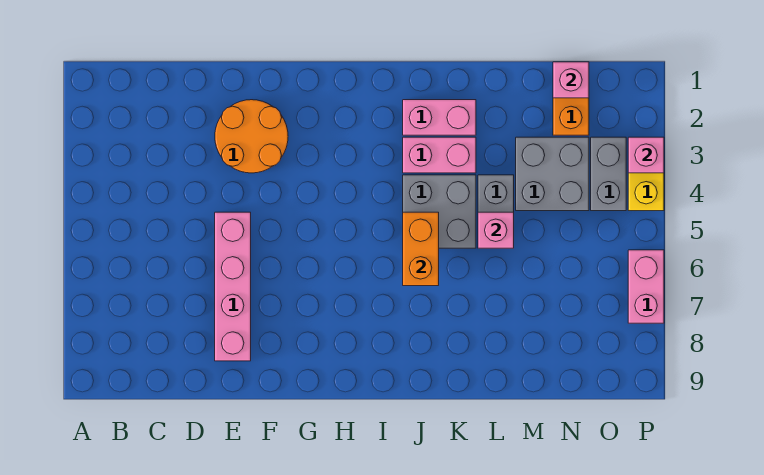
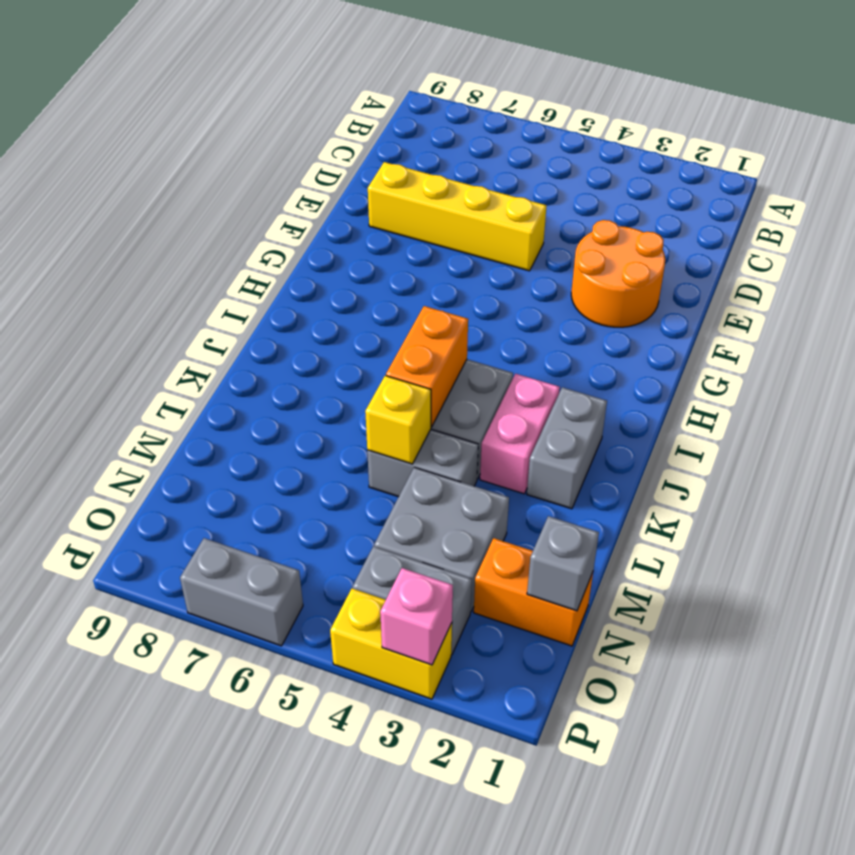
pink 1x4 brick [215,212,251,361] -> yellow 1x4 brick [368,162,546,271]
pink 1x2 brick [403,100,476,135] -> grey 1x2 brick [527,387,607,509]
orange 1x2 brick [403,212,439,286] -> orange 1x2 brick turned to [386,306,468,427]
pink 1x1 brick [478,212,514,248] -> yellow 1x1 brick [365,376,431,464]
pink 1x1 brick [553,62,589,98] -> grey 1x1 brick [527,516,599,611]
pink 1x2 brick [628,250,664,323] -> grey 1x2 brick [180,538,303,646]

